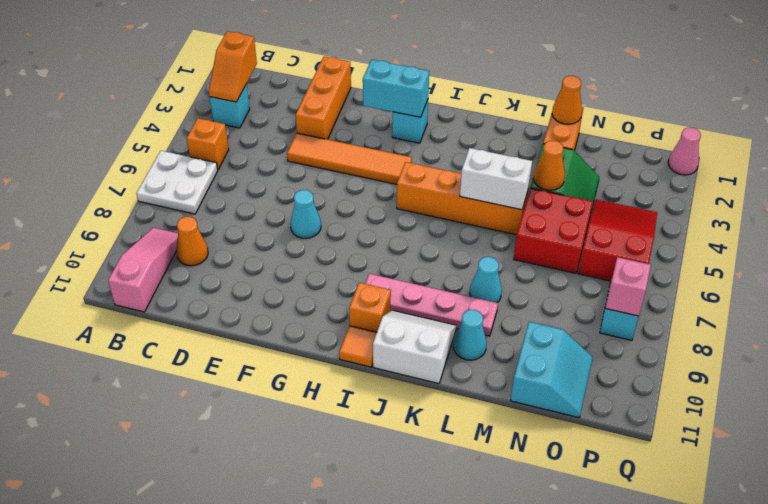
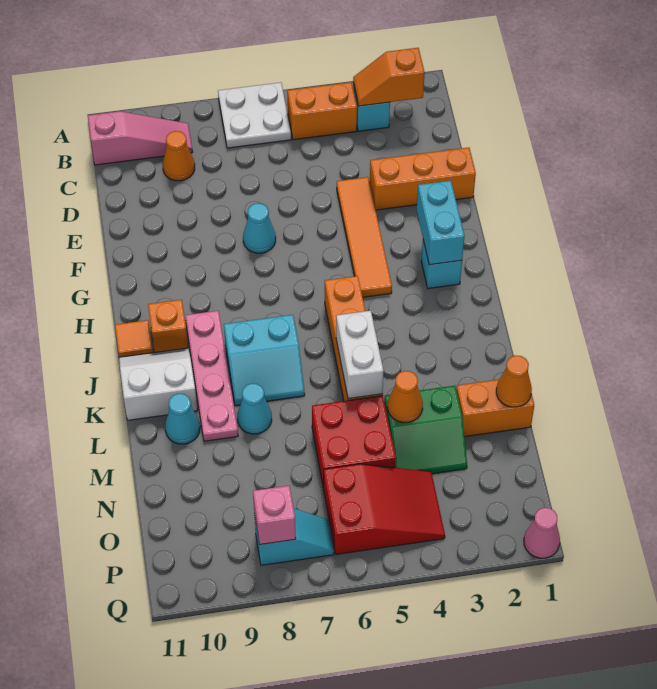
orange 1x1 brick [187,118,229,169] -> orange 1x2 brick [287,82,357,140]
white 2x2 slope [373,310,456,384] -> white 2x2 slope turned to [119,348,197,420]
cyan 2x2 slope [510,322,593,418] -> cyan 2x2 slope moved to [224,315,305,405]

